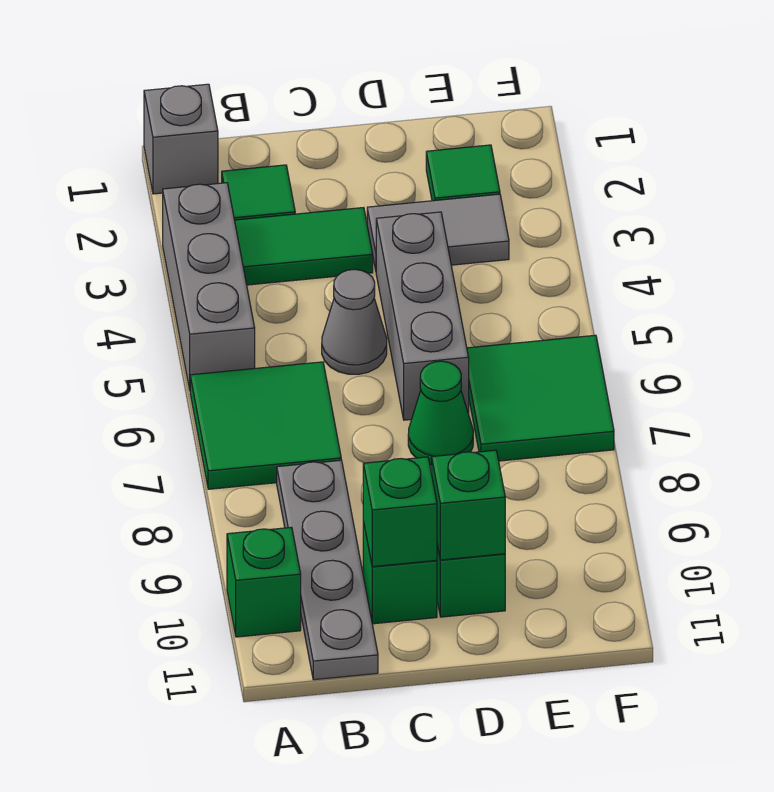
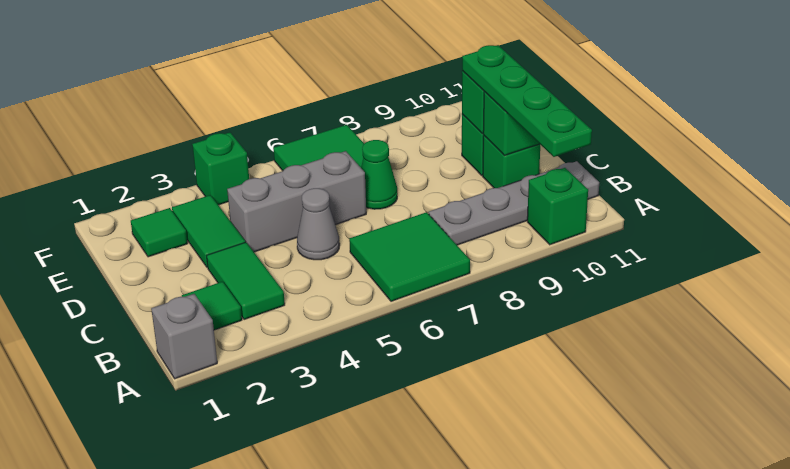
grey 1x3 brick [163,183,255,389] -> none
none -> green 1x4 plate [462,45,592,157]
grey 1x2 tile [367,194,509,270] -> green 1x2 tile [172,195,245,268]
none -> green 1x1 brick [192,132,249,205]

